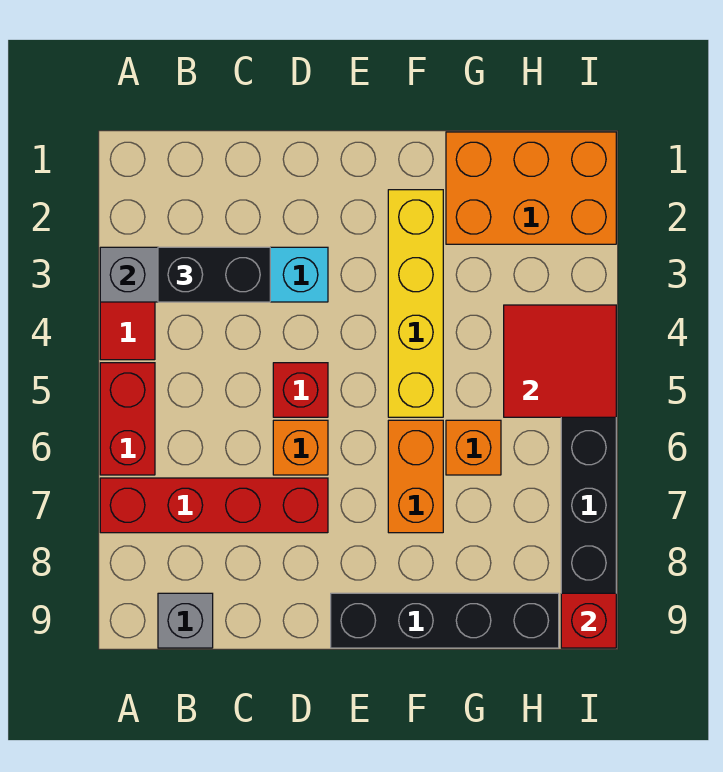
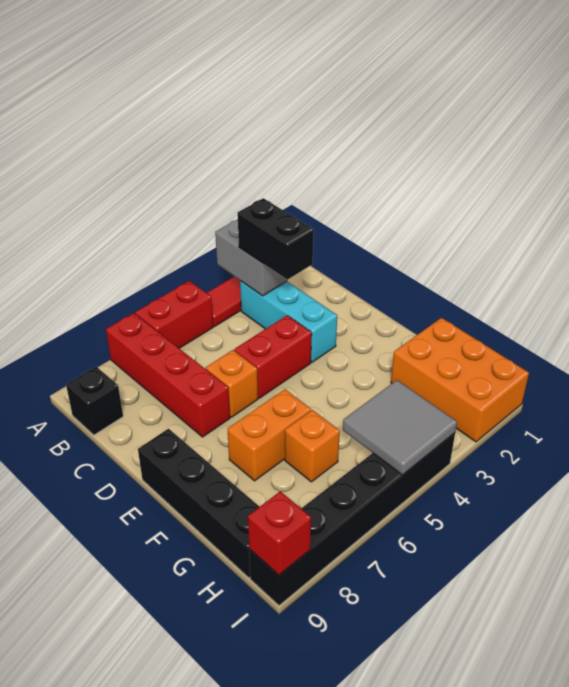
grey 1x1 brick [158,593,213,648] -> black 1x1 brick [66,367,123,435]
red 1x1 brick [273,363,328,417] -> red 1x2 brick [234,315,312,398]
yellow 1x4 brick [388,190,443,417] -> none
red 2x2 tile [504,305,616,417] -> grey 2x2 tile [343,380,457,475]

